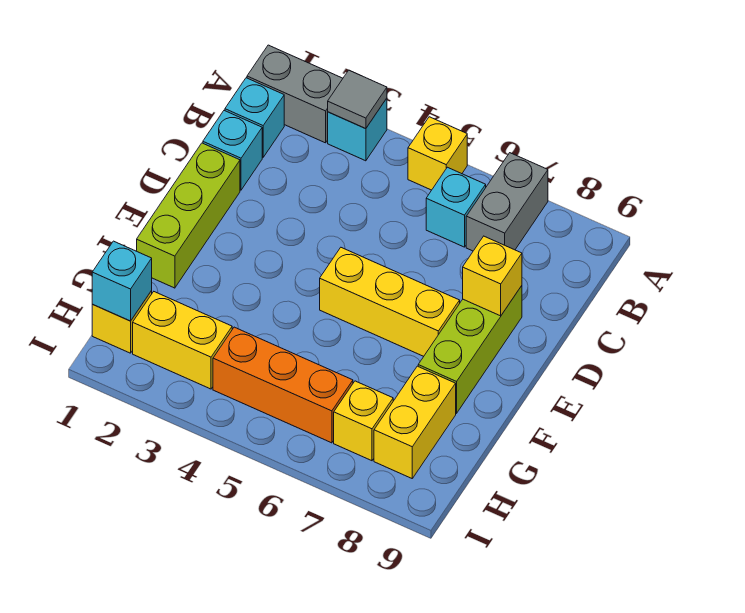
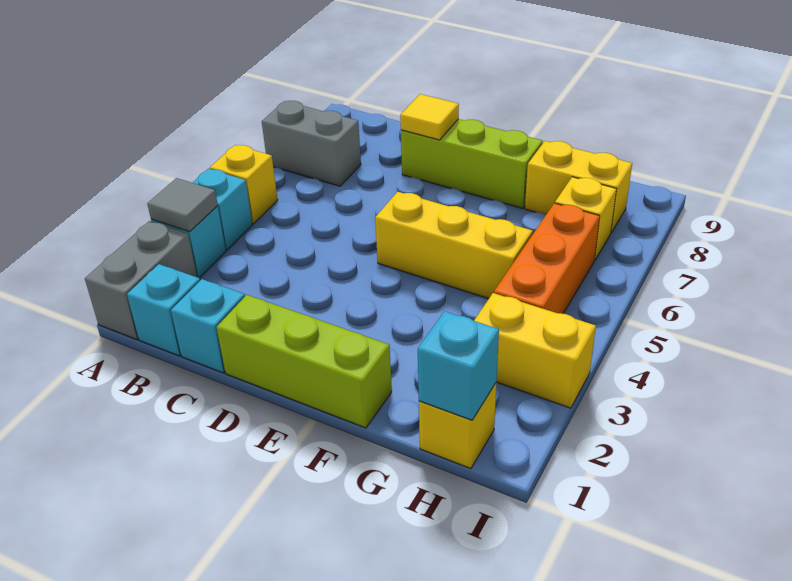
cyan 1x1 brick [426,167,486,247] -> cyan 1x1 brick moved to [193,169,252,250]
yellow 1x1 brick [463,236,522,316] -> yellow 1x1 tile [400,94,459,140]
yellow 1x3 brick [320,248,460,356] -> yellow 1x3 brick turned to [375,192,533,299]
yellow 1x2 brick [133,292,232,389] -> yellow 1x2 brick turned to [474,293,596,408]

